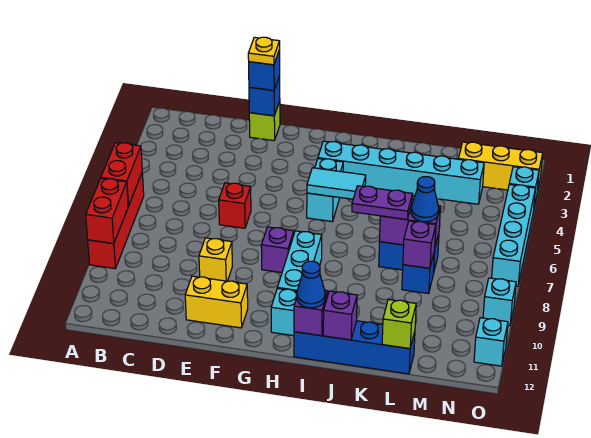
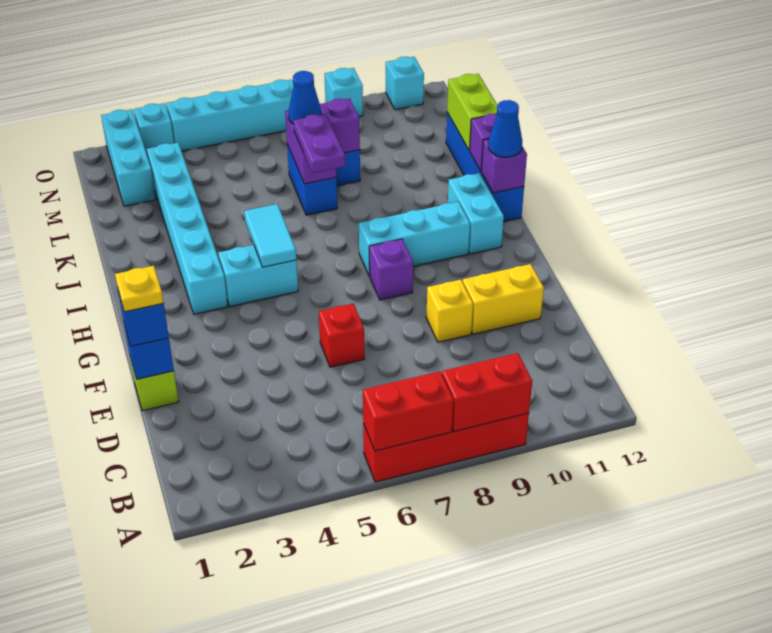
yellow 1x2 brick [185,276,248,328] -> yellow 1x2 brick turned to [463,264,544,334]
lime 1x1 brick [382,299,416,349] -> lime 1x2 brick [447,74,497,150]
yellow 1x3 brick [459,142,543,192] -> cyan 1x3 brick [101,109,156,206]

